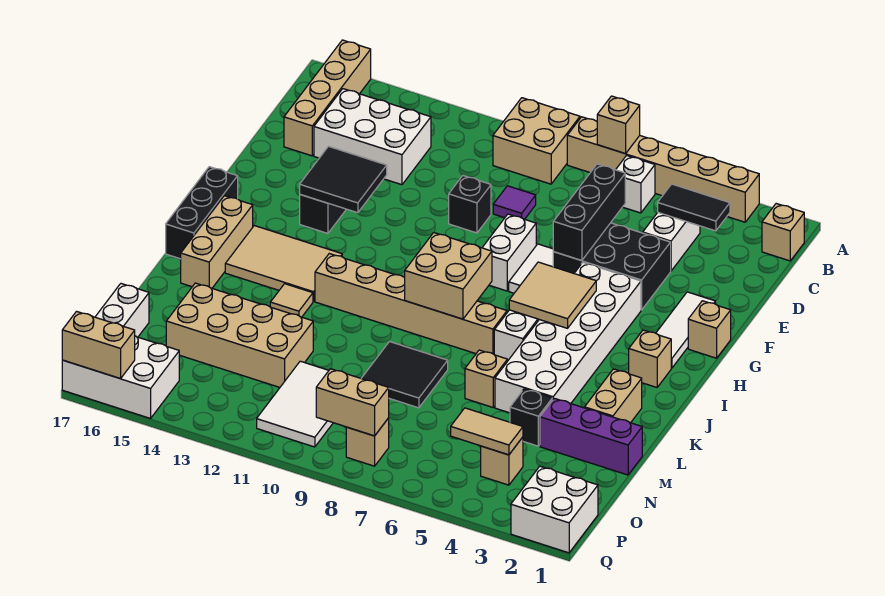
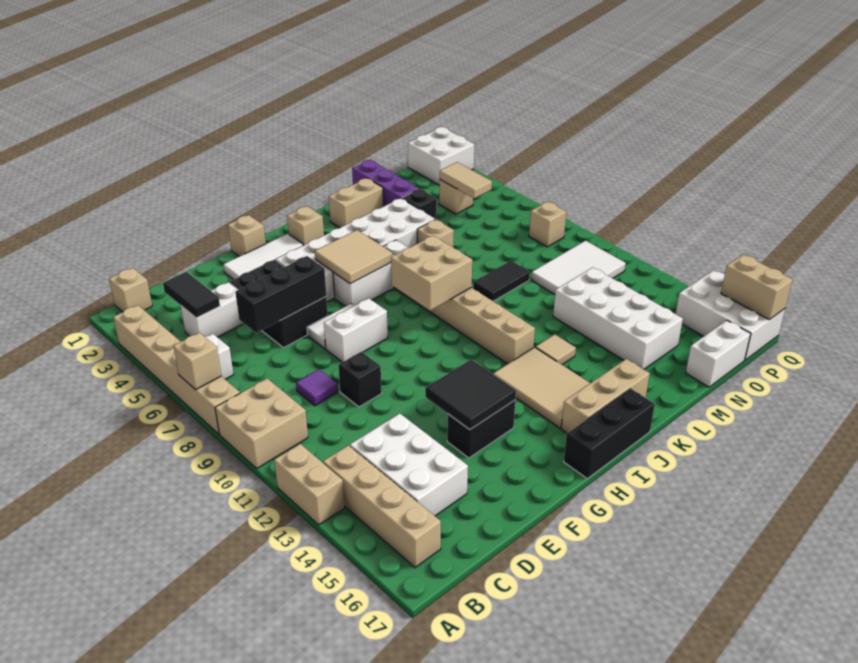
tan 1x4 brick [284,40,371,156] -> tan 1x4 brick turned to [323,445,441,568]
black 2x2 tile [361,342,448,408] -> black 1x2 tile [473,261,530,301]
tan 2x4 brick [166,283,313,387] -> white 2x4 brick [553,267,683,369]
tan 1x2 brick [316,369,389,436] -> tan 1x2 brick moved to [274,444,344,525]

